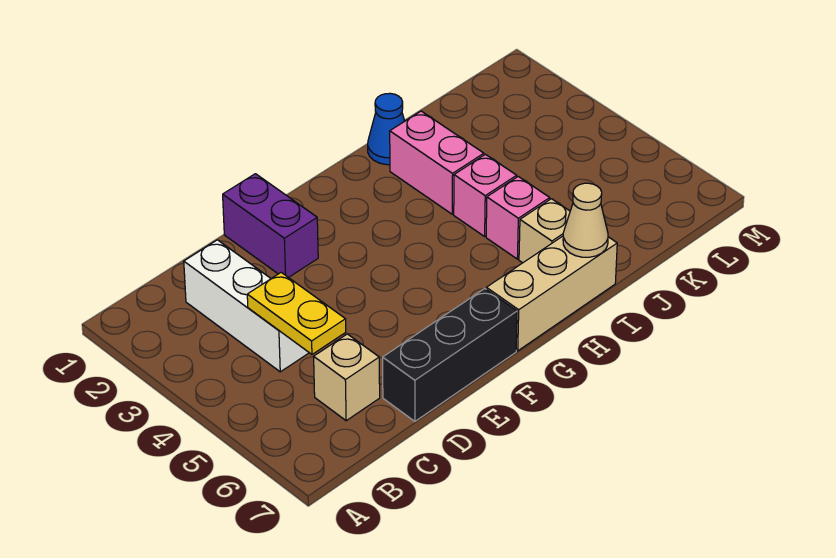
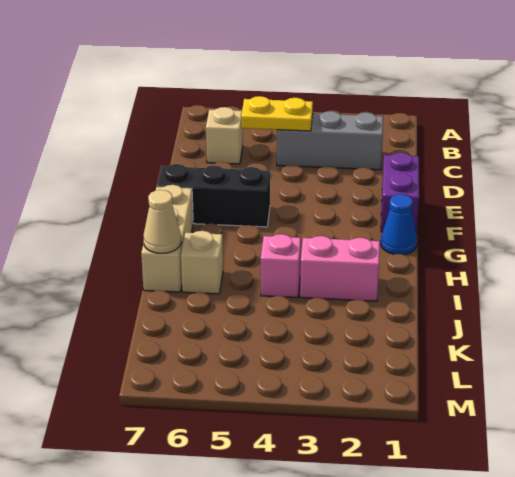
white 1x3 brick [184,240,309,372] -> grey 1x3 brick [277,111,383,170]
black 1x3 brick [383,289,517,421] -> black 1x3 brick turned to [157,164,270,227]
purple 1x2 brick [223,174,318,278] -> purple 1x2 brick turned to [381,153,419,233]
blue 1x1 cone [368,93,405,165] -> blue 1x1 cone moved to [381,194,417,255]
pink 1x1 brick [486,176,550,259] -> none

